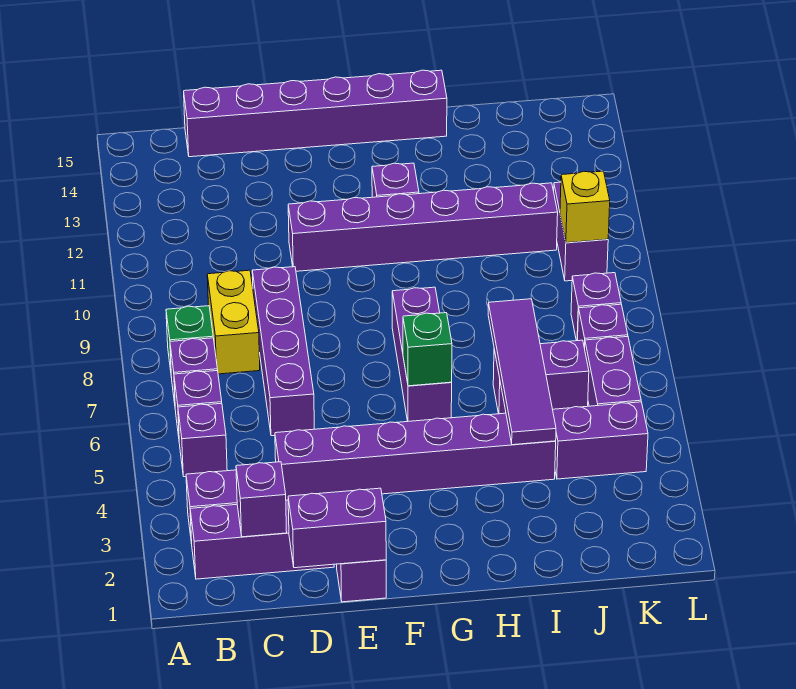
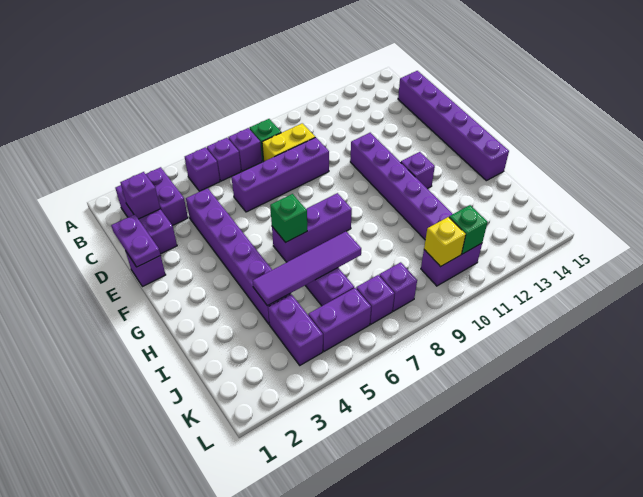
purple 1x2 brick [288,488,386,568] -> purple 1x2 plate [111,214,161,267]
none -> green 1x1 brick [449,205,487,254]

